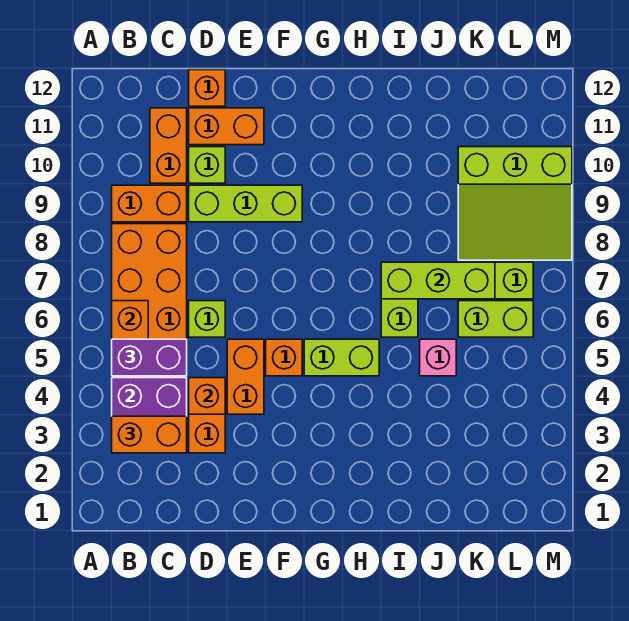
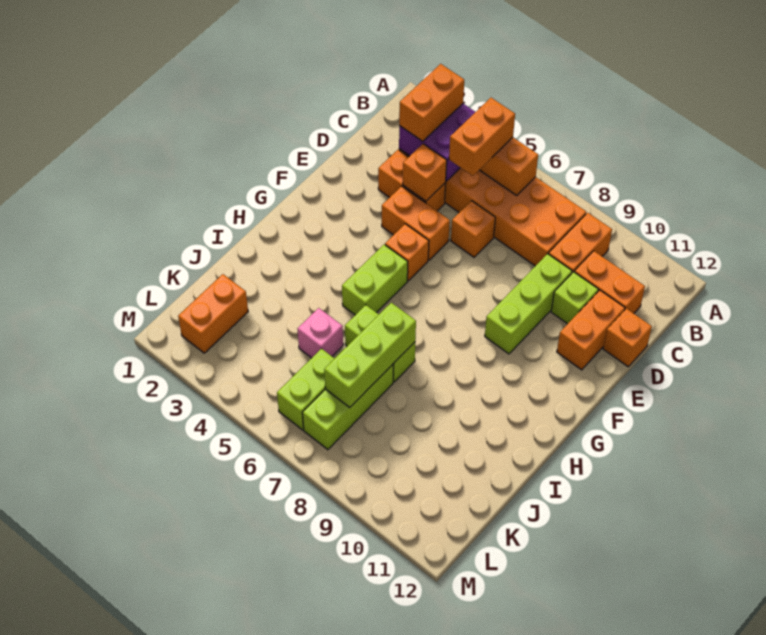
purple 1x2 brick [112,339,187,376] -> orange 1x2 brick [449,98,515,176]
lime 1x1 brick [189,301,225,337] -> orange 1x1 brick [451,201,495,257]
none -> orange 1x2 brick [178,274,248,353]
lime 3x3 slope [458,147,572,260] -> none

